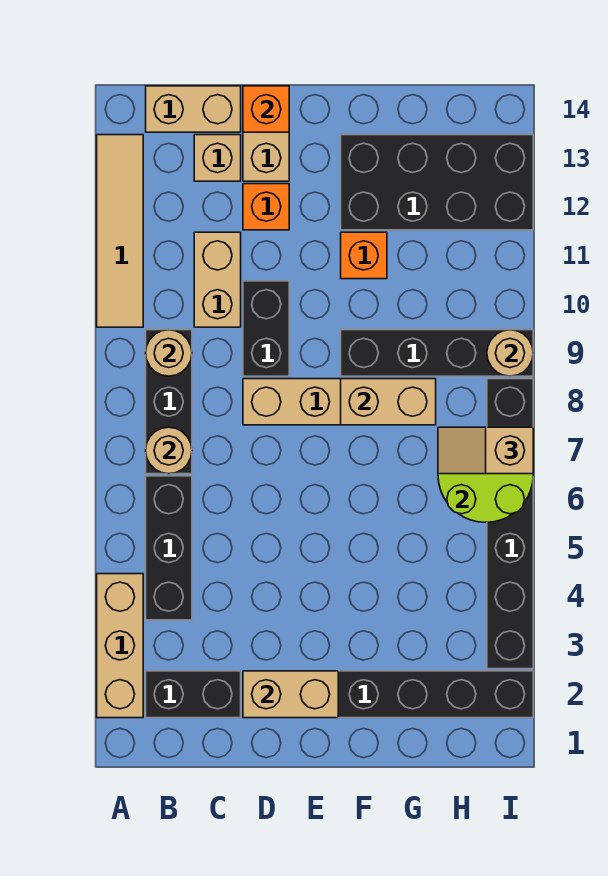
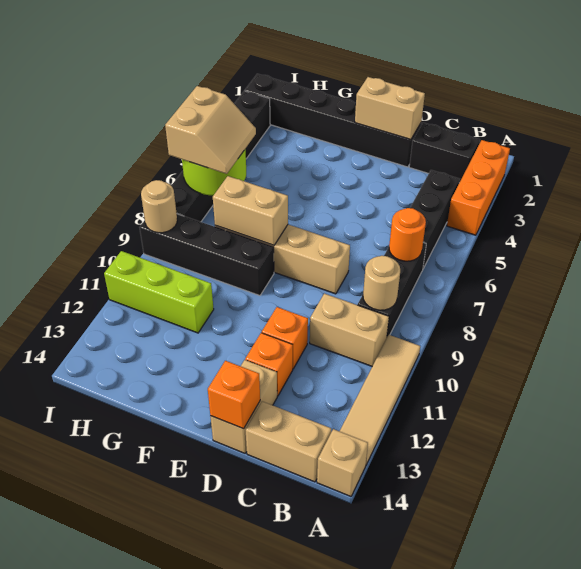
tan 1x3 brick [97,574,143,718] -> orange 1x3 brick [447,140,510,235]
tan 1x1 round brick [146,427,192,474] -> orange 1x1 round brick [389,208,426,261]
tan 1x2 brick [194,232,241,327] -> tan 1x2 brick turned to [310,294,389,366]
tan 1x1 brick [194,135,241,181] -> tan 1x1 brick moved to [317,429,368,496]
black 1x2 brick [243,281,289,376] -> none
orange 1x1 brick [341,232,387,279] -> orange 1x1 brick moved to [262,307,308,369]
black 2x4 brick [341,135,533,230] -> none
none -> lime 1x3 brick [104,251,214,333]
tan 1x2 slope [438,427,533,474] -> tan 2x2 slope [165,86,256,174]

